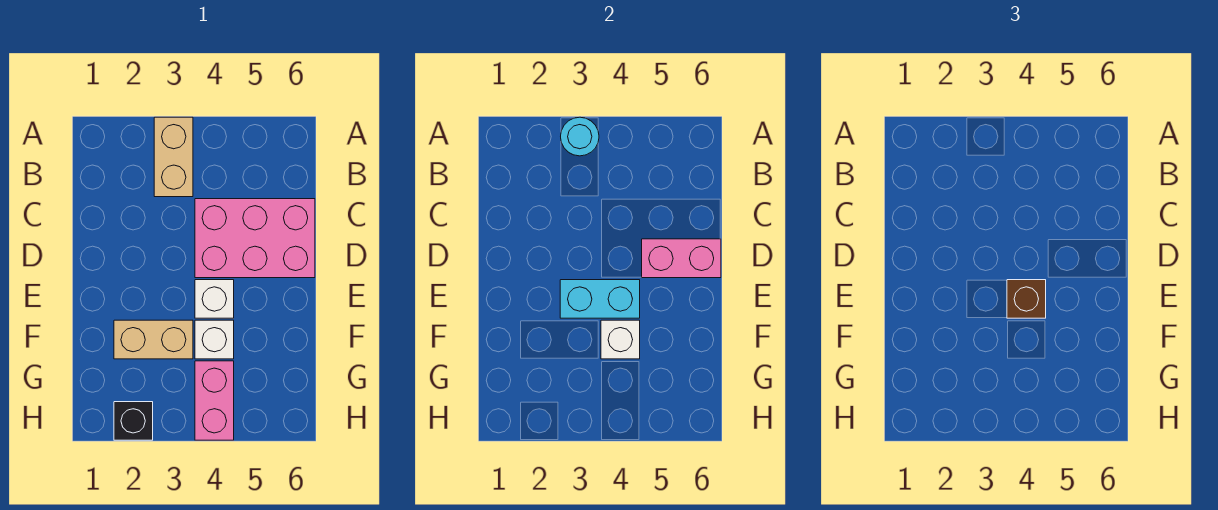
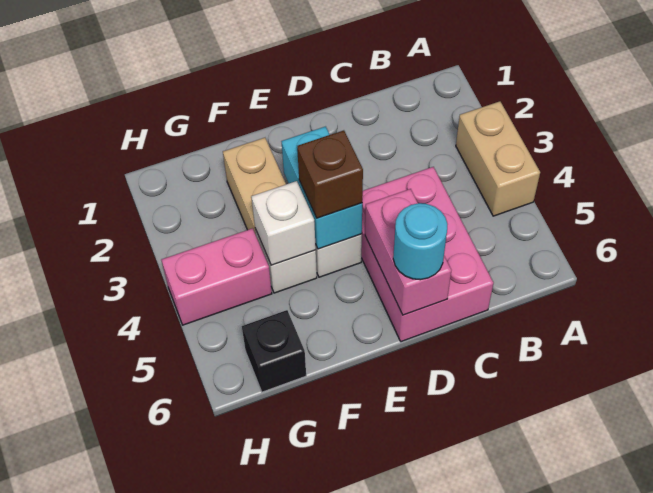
tan 1x2 brick [154,117,193,197] -> tan 1x2 brick turned to [456,101,540,216]
cyan 1x1 round brick [561,117,599,156] -> cyan 1x1 round brick moved to [393,203,448,280]
black 1x1 brick [114,402,153,440] -> black 1x1 brick moved to [242,310,306,392]

